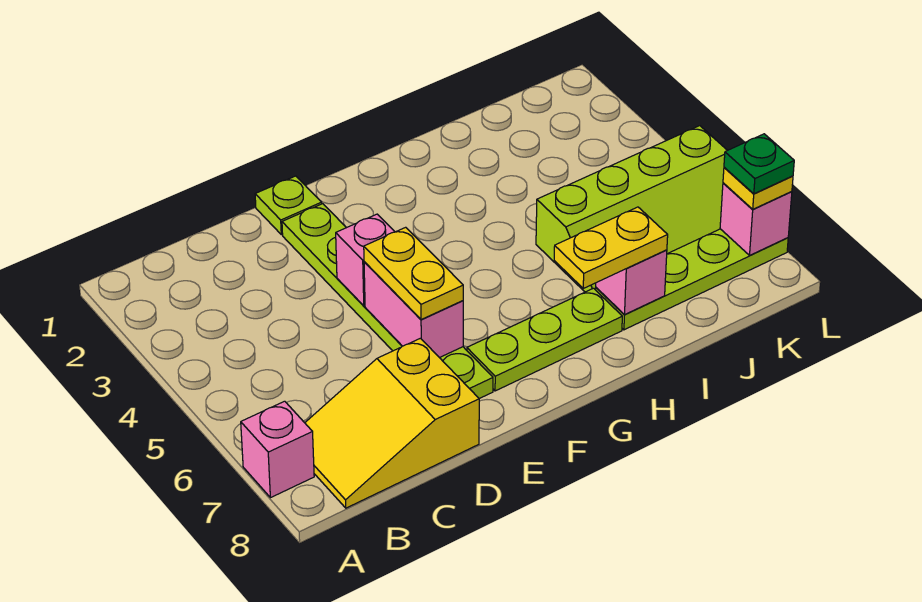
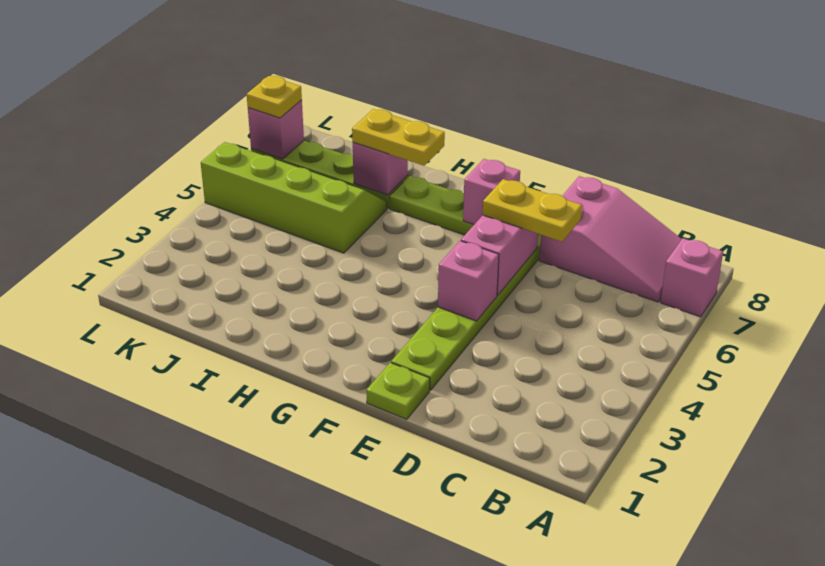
yellow 2x3 slope [305,338,479,508] -> pink 2x3 slope [539,176,682,302]
yellow 1x2 plate [364,227,463,320] -> yellow 1x2 plate turned to [483,179,582,242]
none -> pink 1x1 brick [463,159,520,224]
green 1x1 plate [724,134,794,194] -> none

